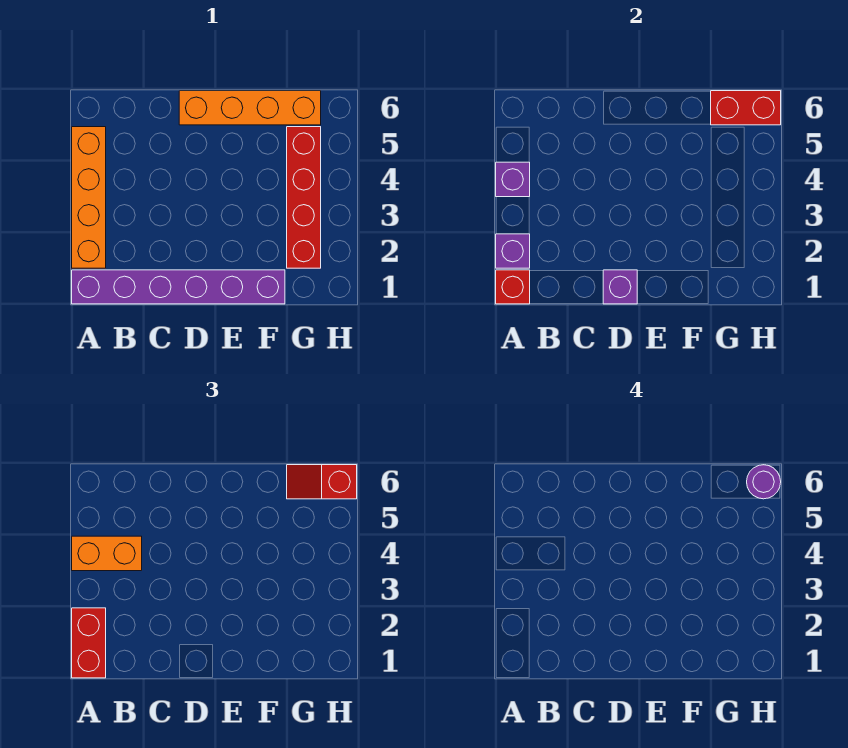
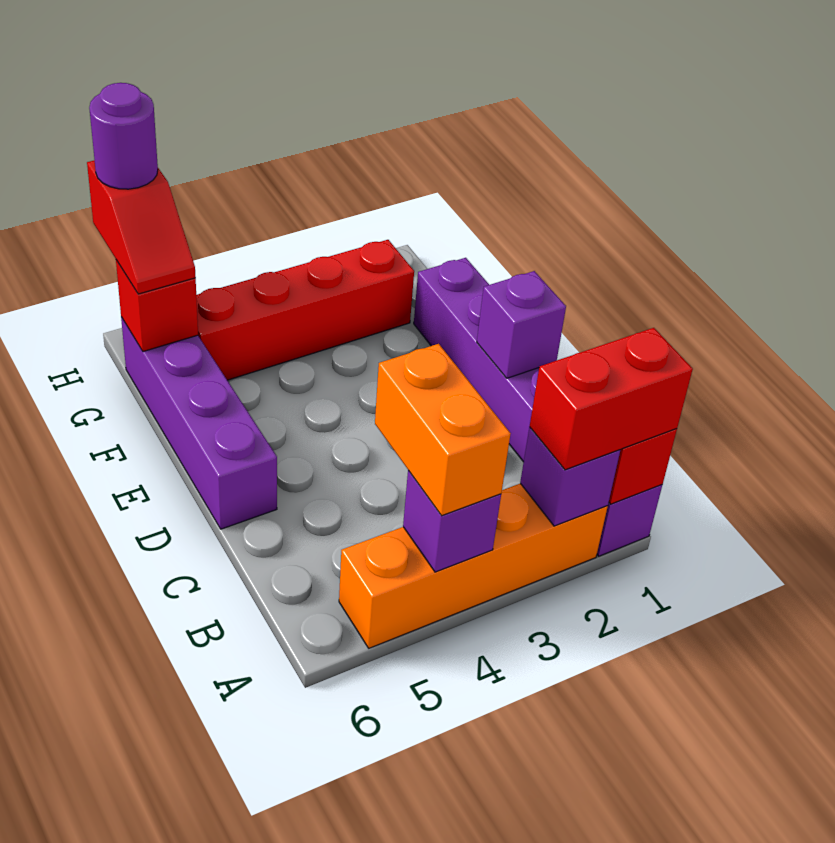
orange 1x4 brick [179,91,321,125] -> purple 1x4 brick [121,317,277,529]
red 1x2 brick [711,91,781,125] -> red 1x1 brick [116,260,198,352]

